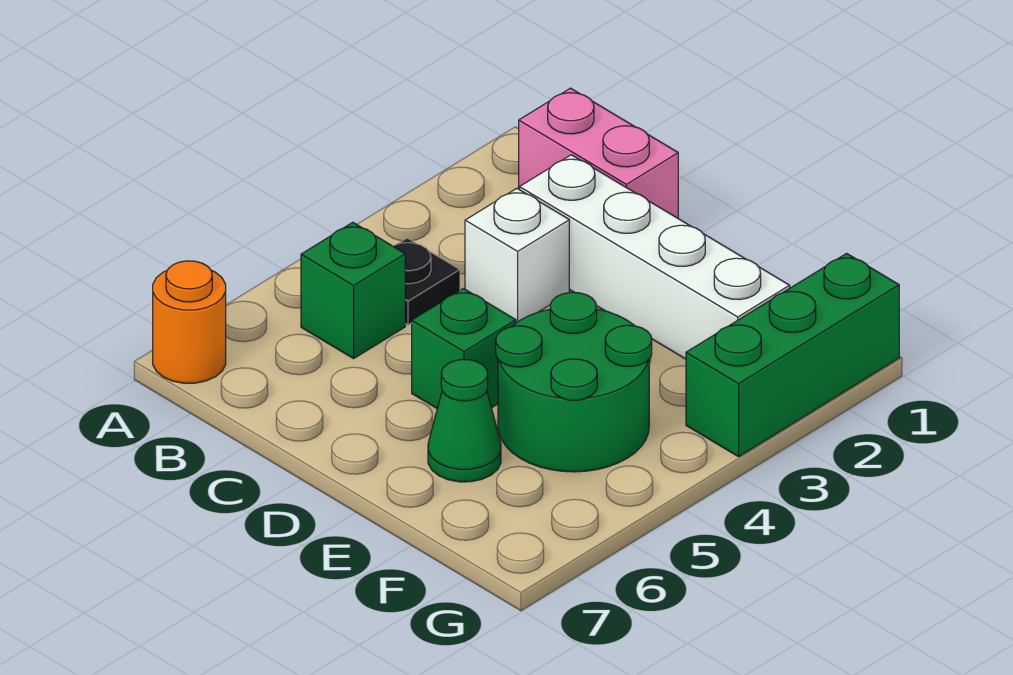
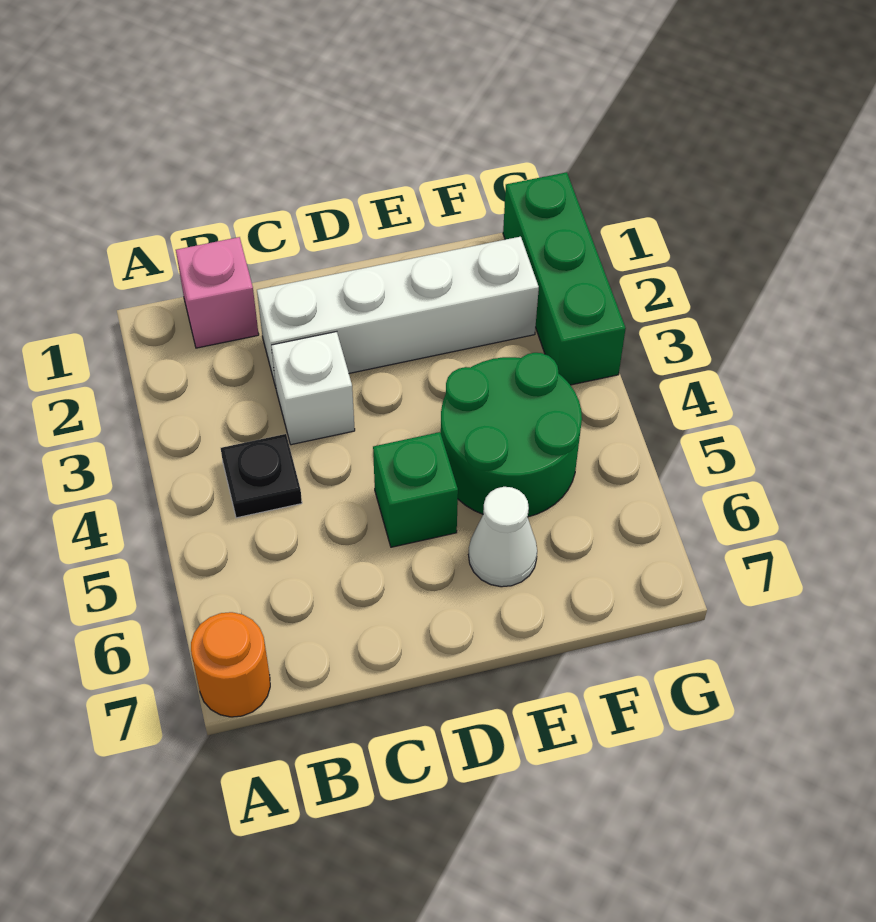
pink 1x2 brick [519,88,678,218] -> pink 1x1 brick [176,237,259,348]
green 1x1 brick [301,222,405,359] -> none
green 1x1 cone [428,359,501,482] -> white 1x1 cone [469,487,537,587]

